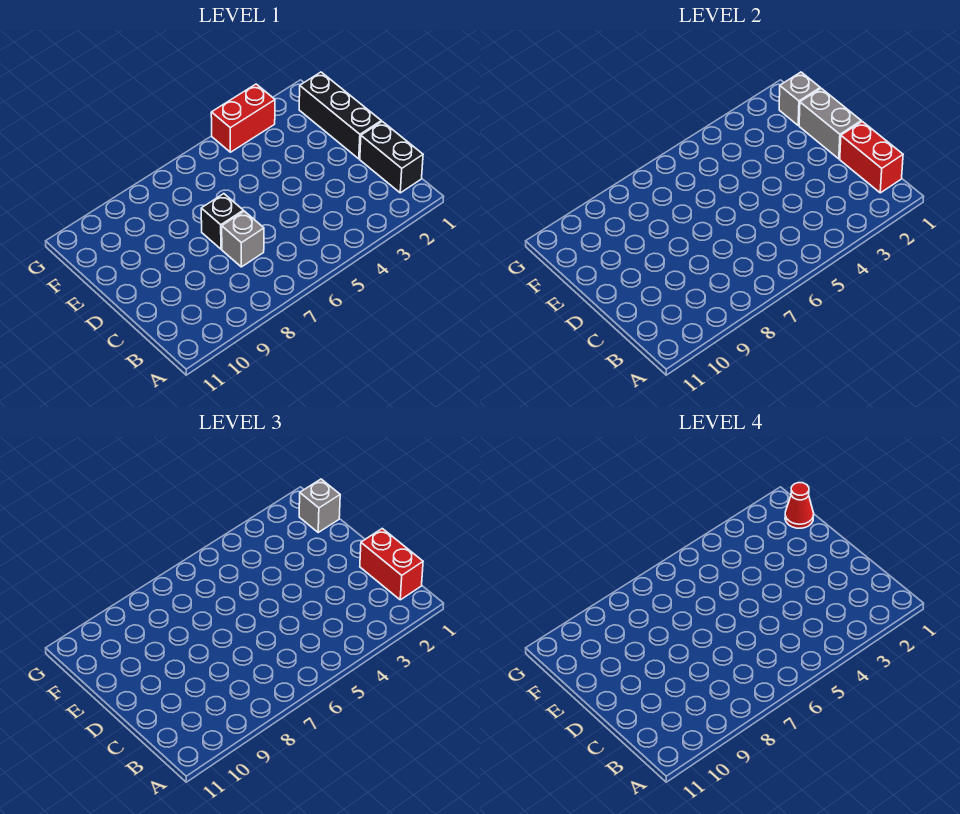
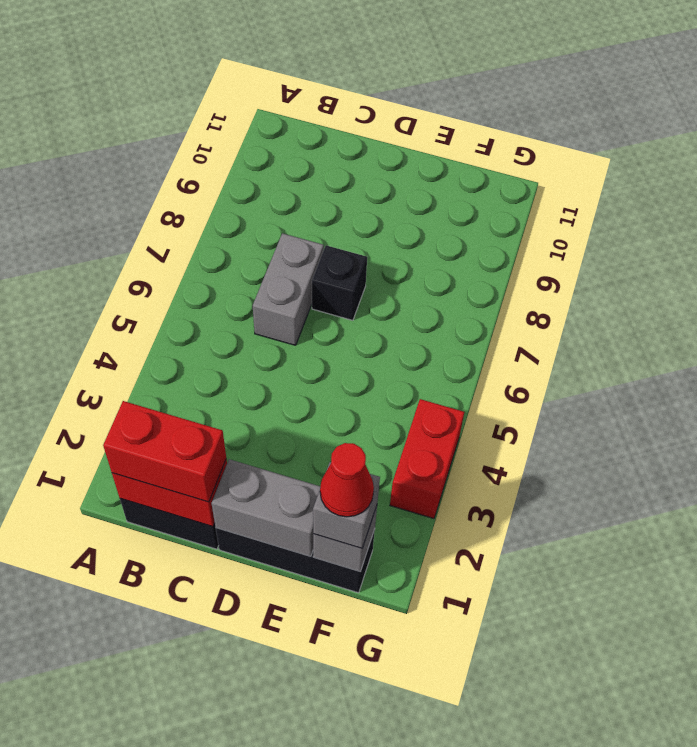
grey 1x1 brick [222,211,264,267] -> grey 1x2 brick [253,233,324,345]

